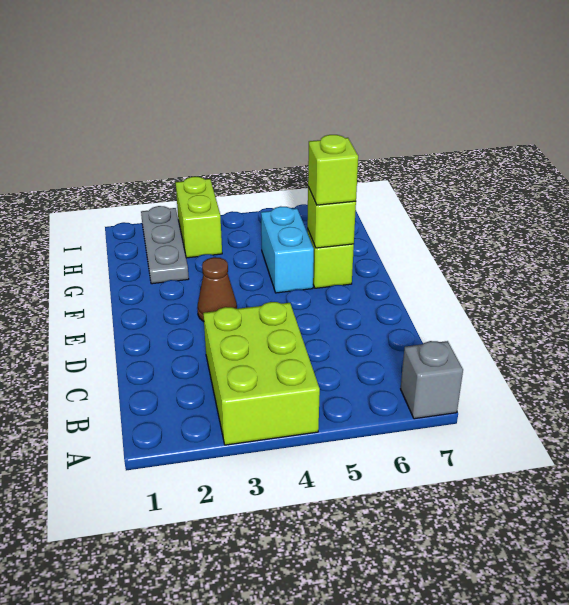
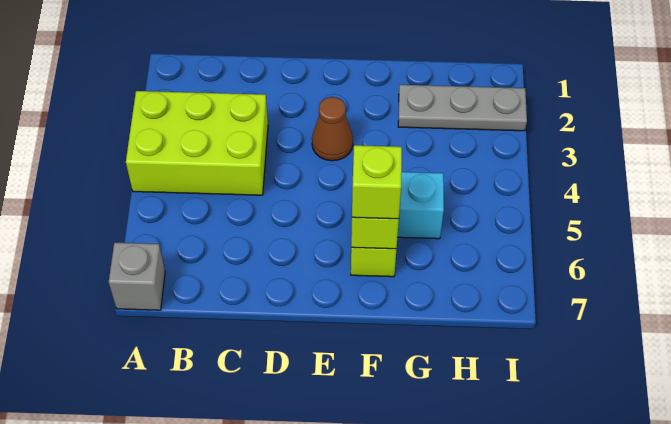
lime 1x2 brick [175,177,222,258] -> none

